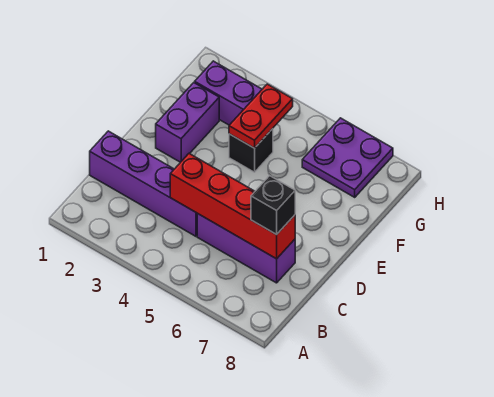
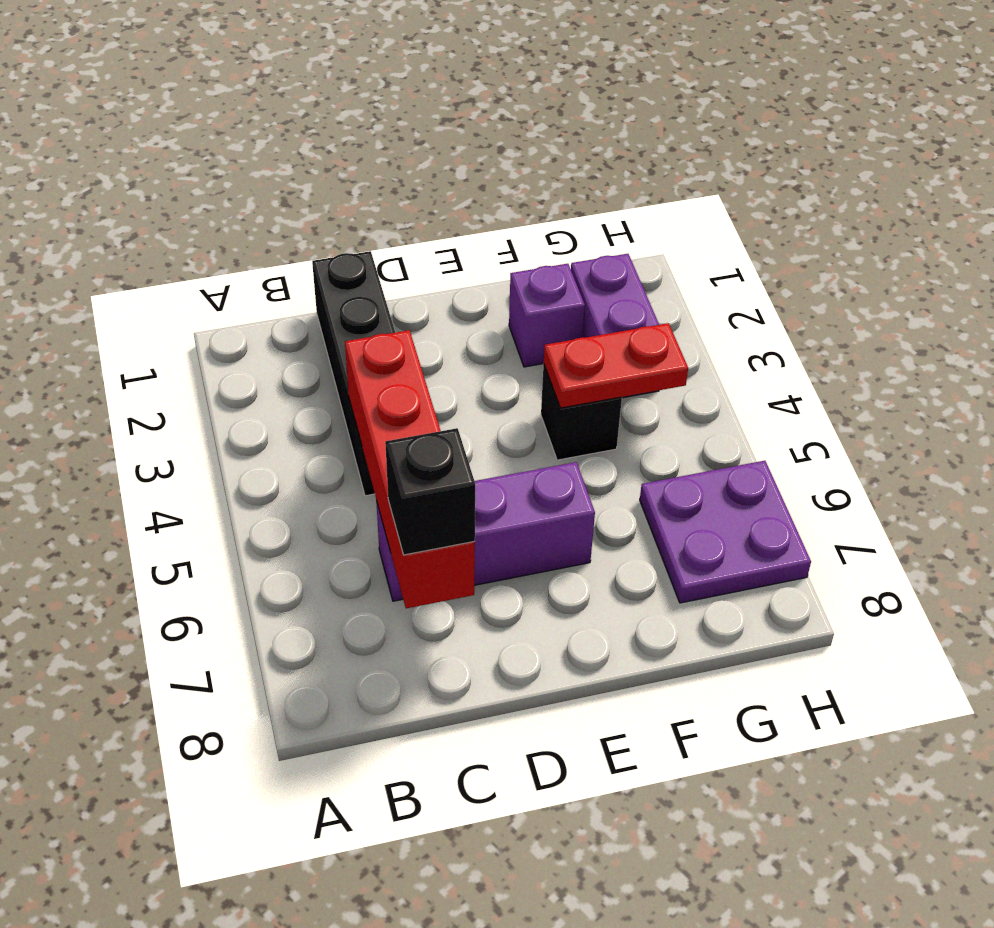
purple 1x4 brick [90,131,198,236] -> black 1x4 brick [312,251,395,496]
purple 1x3 brick [197,214,295,283] -> purple 1x3 brick turned to [376,462,595,601]
purple 1x2 brick [156,83,219,162] -> purple 1x1 brick [509,264,585,367]

